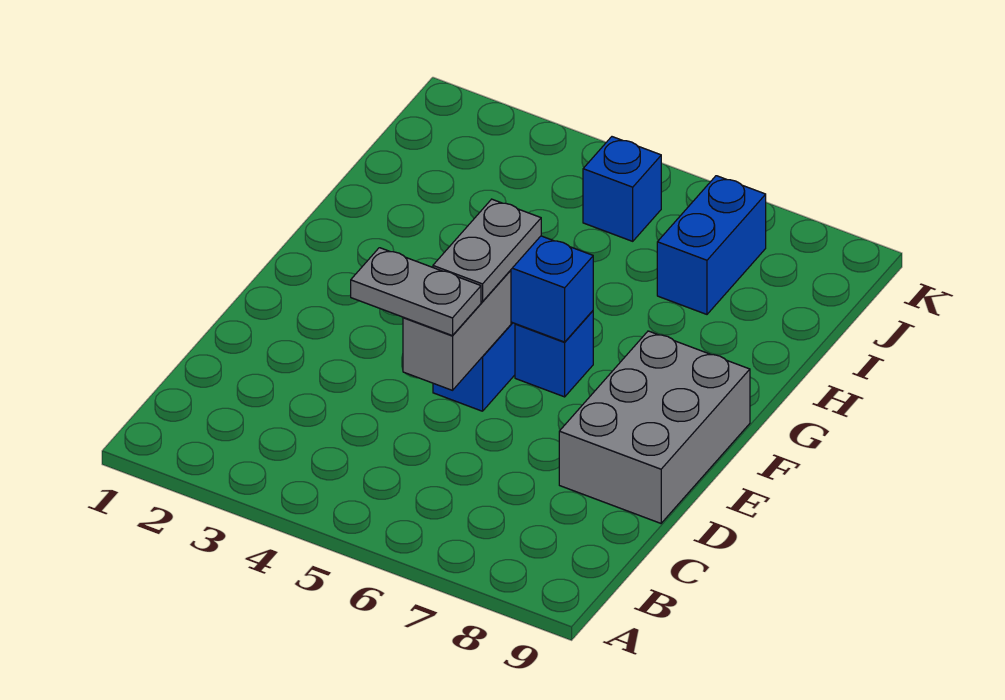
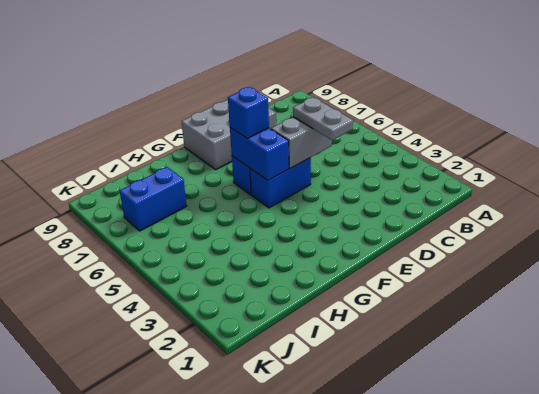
grey 1x2 plate [433,199,541,302] -> none
blue 1x1 brick [583,137,661,241] -> blue 1x1 brick moved to [228,87,269,138]

